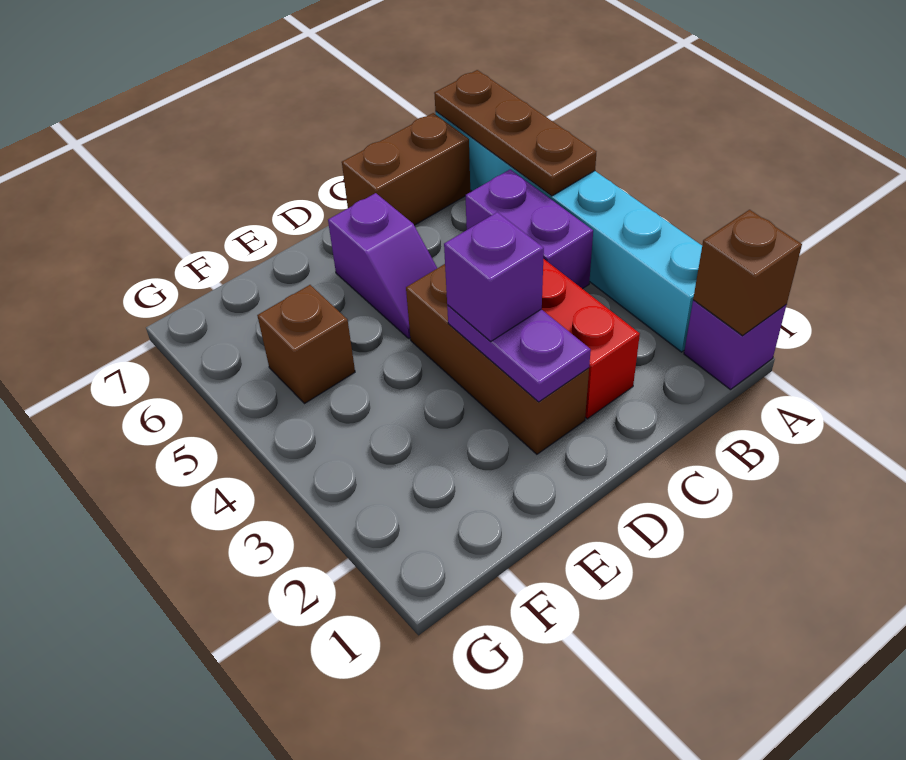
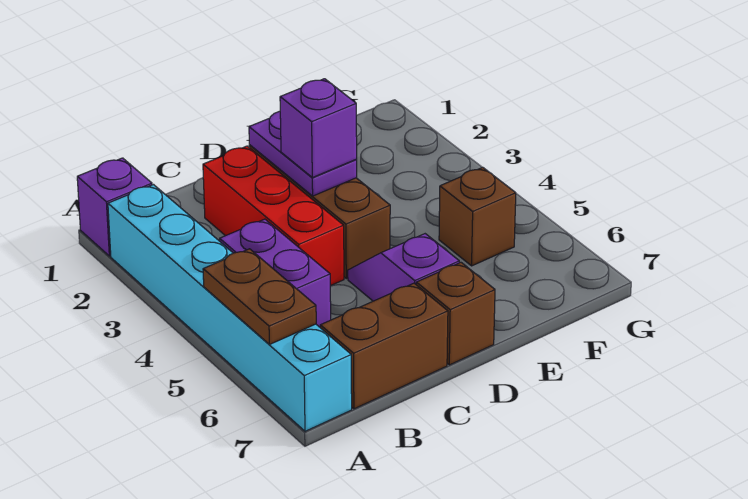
brown 1x1 brick [693,210,802,336] -> brown 1x1 brick moved to [416,262,495,365]
brown 1x3 plate [434,70,596,196] -> brown 1x2 plate [203,249,316,344]

